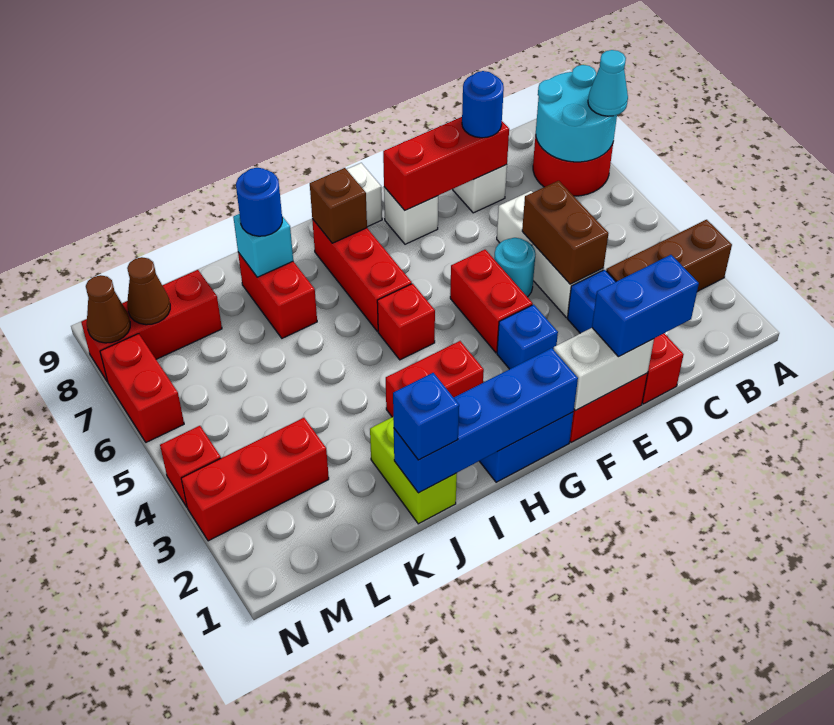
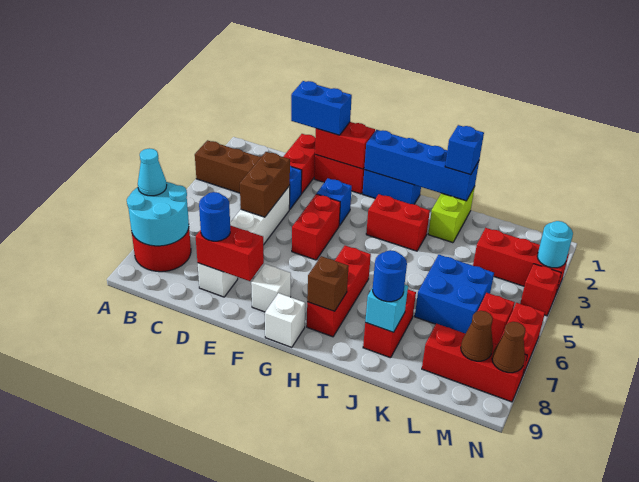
red 1x3 brick [383,117,509,210] -> red 1x2 brick [196,225,264,281]
white 1x2 brick [553,328,654,411] -> red 1x2 brick [315,122,375,169]
cyan 1x1 round brick [494,238,535,297] -> cyan 1x1 round brick moved to [537,221,573,268]
red 1x1 brick [377,284,435,360] -> red 1x1 brick moved to [478,293,515,344]
none -> blue 2x2 brick [415,255,494,334]

